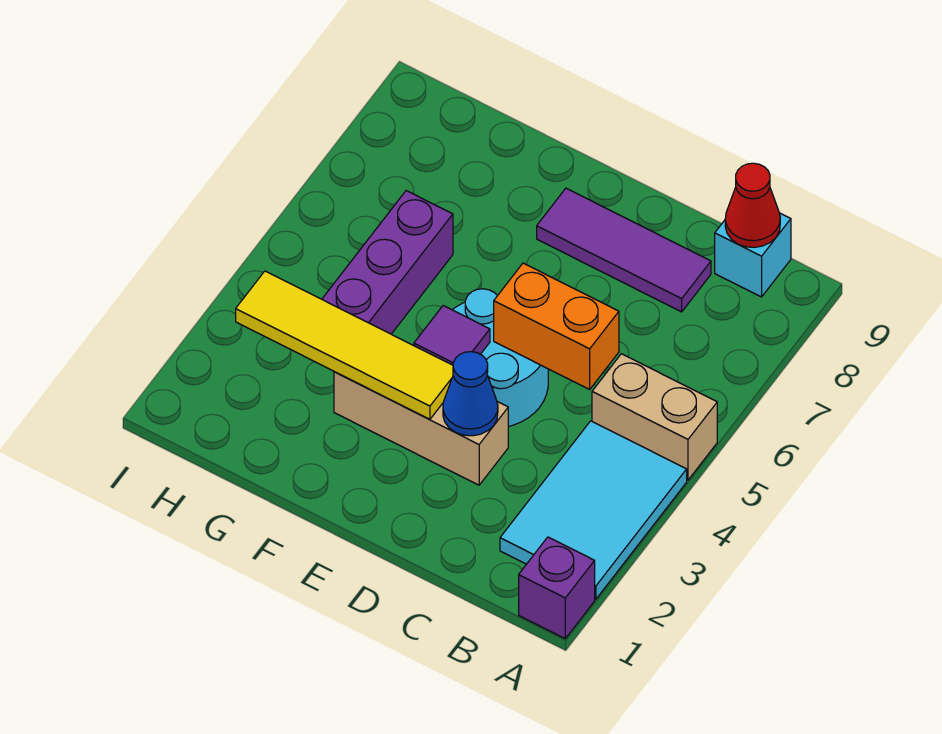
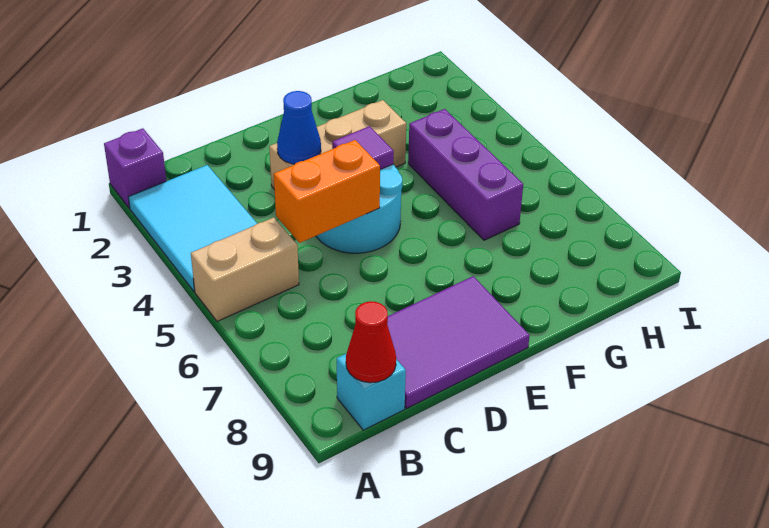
purple 1x3 tile [537,188,711,312] -> purple 2x3 tile [387,276,530,408]
yellow 1x4 tile [236,271,453,419] -> none

